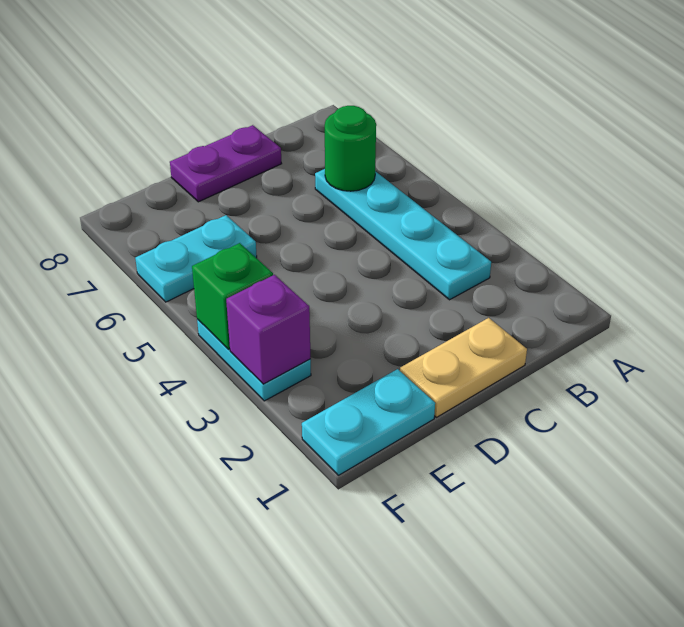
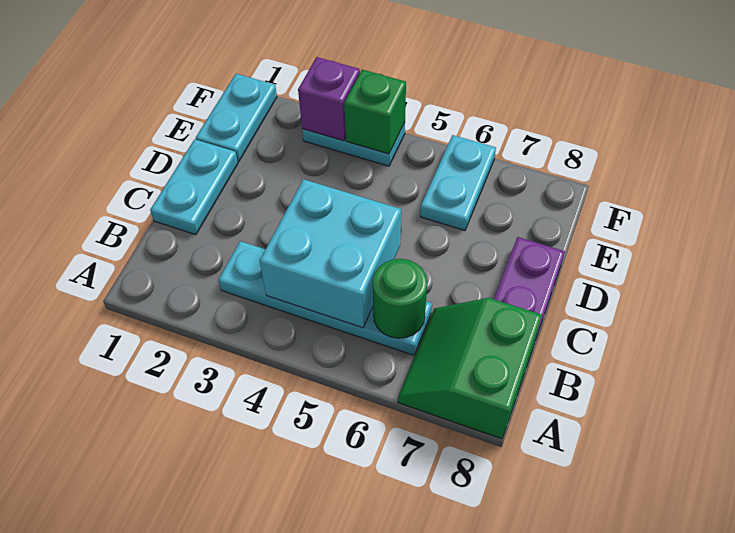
none -> green 2x2 slope [398,298,542,439]
none -> cyan 2x2 brick [260,179,401,328]
tan 1x2 plate [400,318,527,417] -> cyan 1x2 plate [150,139,238,235]

